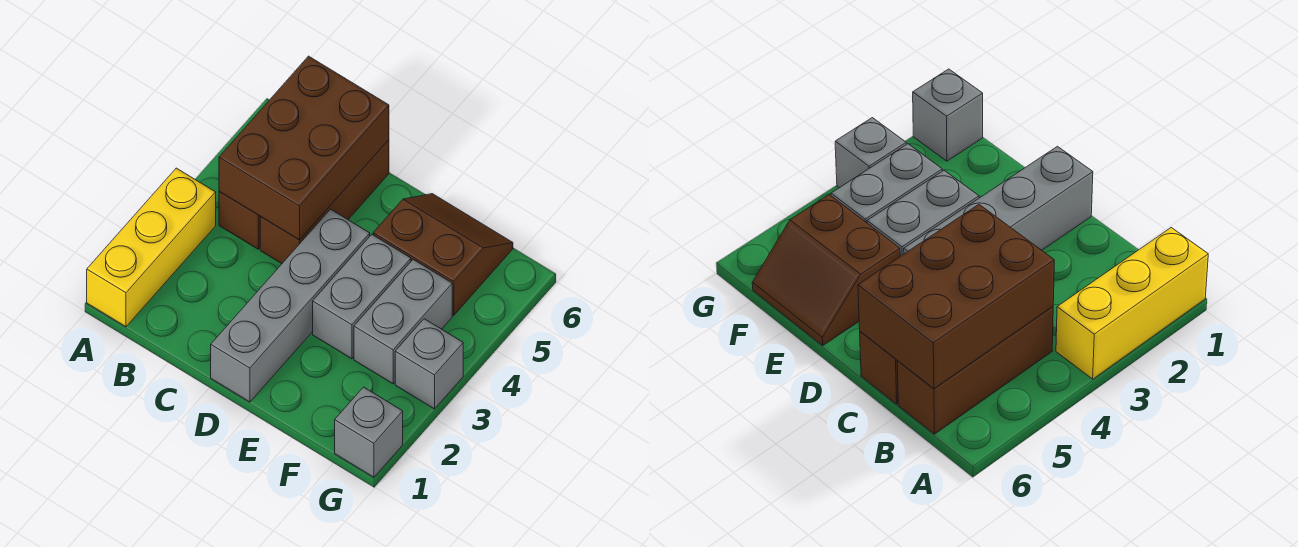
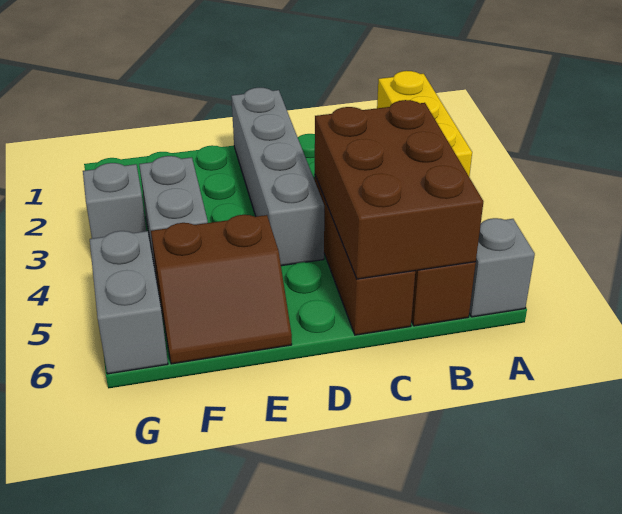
grey 1x2 brick [313,235,411,359] -> grey 1x2 brick moved to [90,231,168,374]
grey 1x1 brick [335,387,403,477] -> grey 1x1 brick moved to [469,218,535,317]

